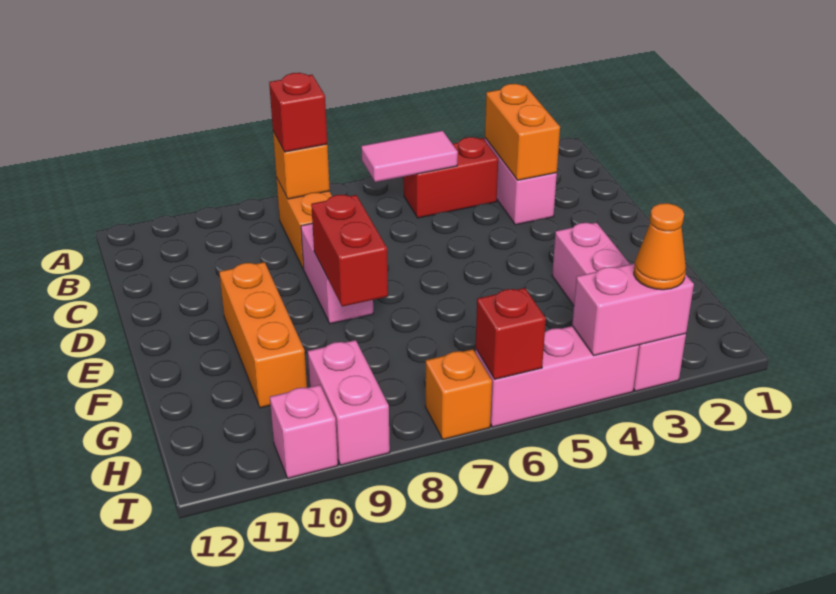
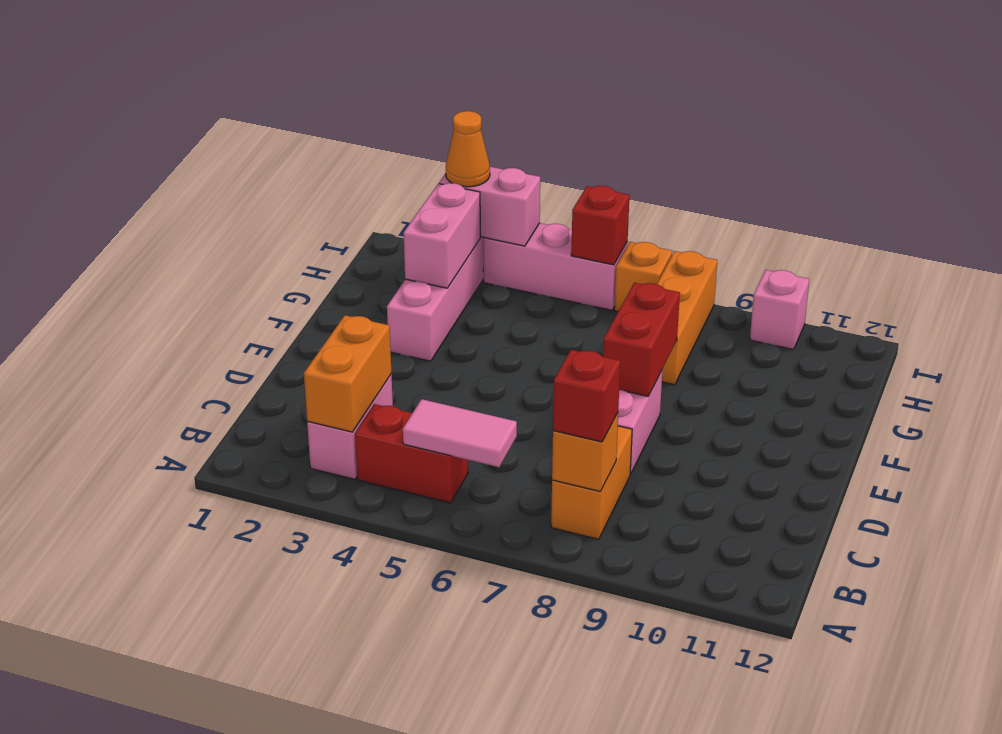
orange 1x3 brick [219,262,307,408] -> orange 1x3 brick moved to [657,251,717,385]
pink 1x2 brick [308,340,390,465] -> pink 1x2 brick moved to [404,183,480,288]

